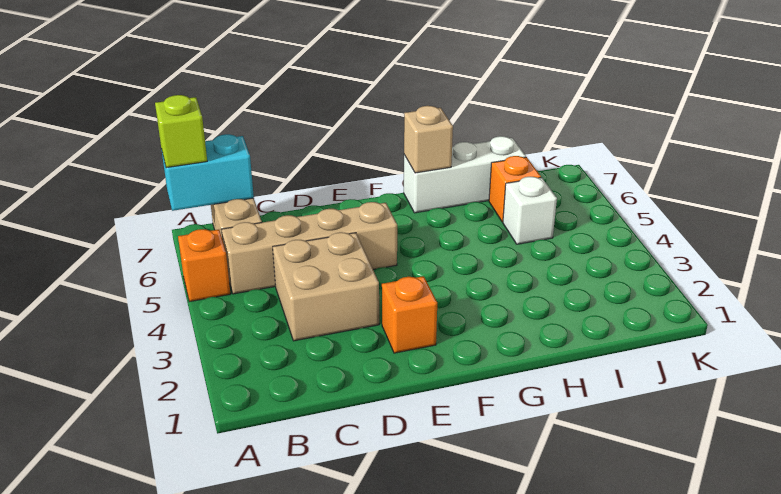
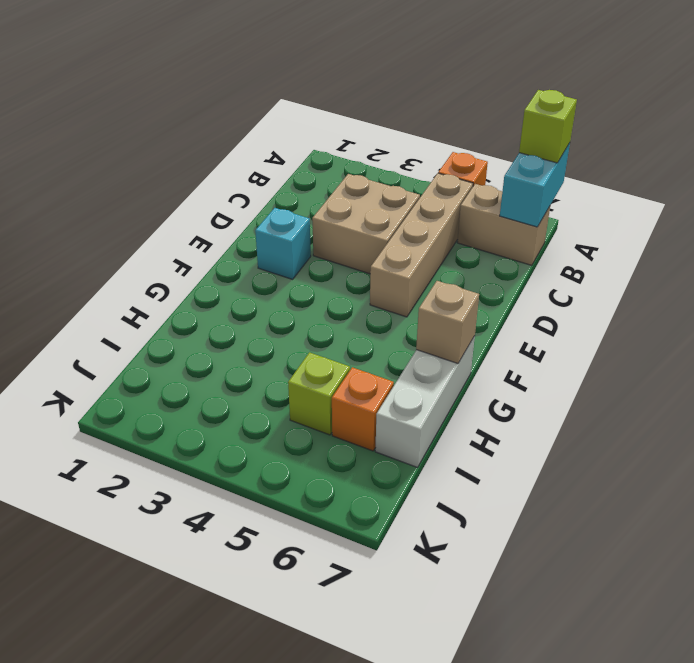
orange 1x1 brick [382,276,437,353] -> cyan 1x1 brick [255,208,311,279]
white 1x1 brick [503,177,557,244] -> lime 1x1 brick [288,352,350,435]

